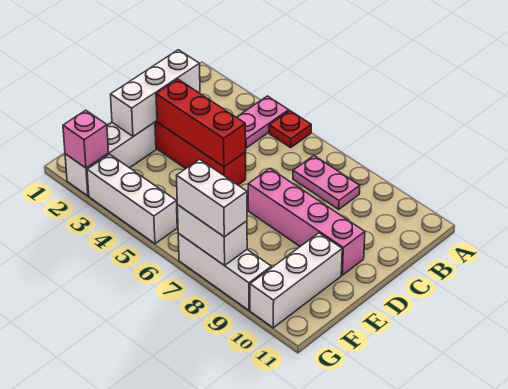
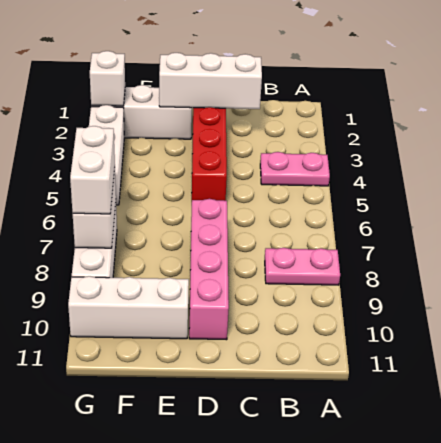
red 1x1 plate [269,111,311,148] -> none
pink 1x2 plate [293,156,360,209] -> pink 1x2 plate turned to [265,248,340,285]
red 1x3 brick [156,79,246,167] -> none
pink 1x1 brick [63,110,109,168] -> white 1x1 brick [90,51,125,106]

